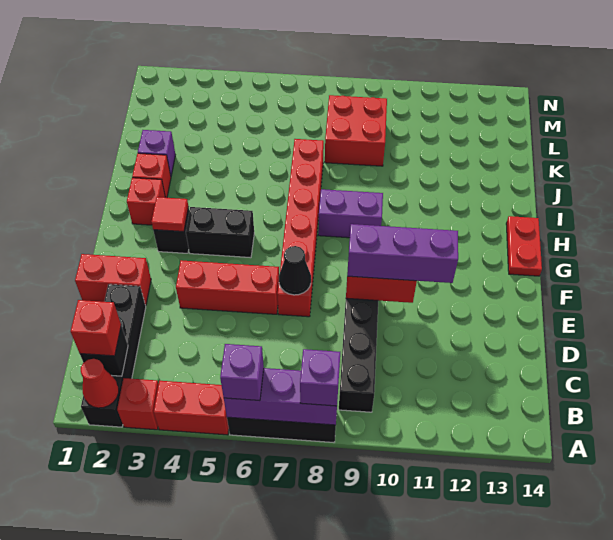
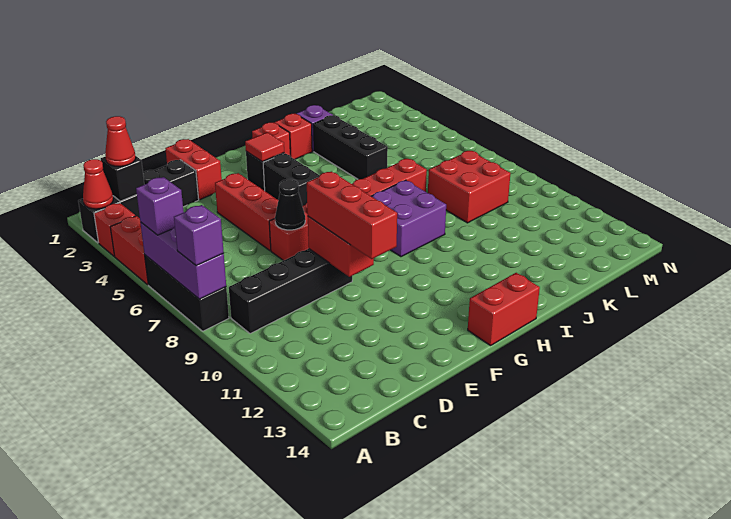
red 1x1 brick [71,300,121,356] -> red 1x1 cone [105,116,136,166]
purple 1x3 brick [347,224,458,283] -> red 1x3 brick [307,171,397,259]
red 1x2 plate [506,216,542,276] -> red 1x2 brick [468,273,540,346]
purple 1x2 brick [318,189,383,238] -> purple 2x2 brick [371,180,446,257]
none -> black 1x3 brick [313,115,388,179]

